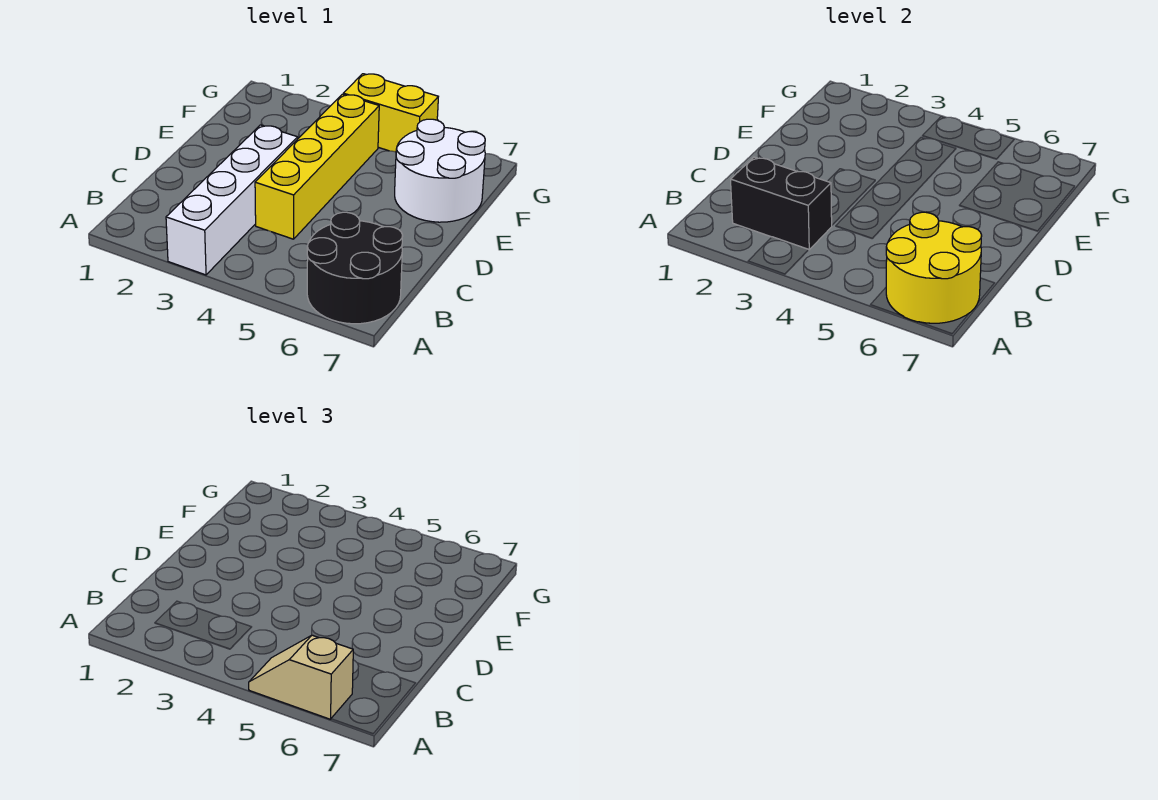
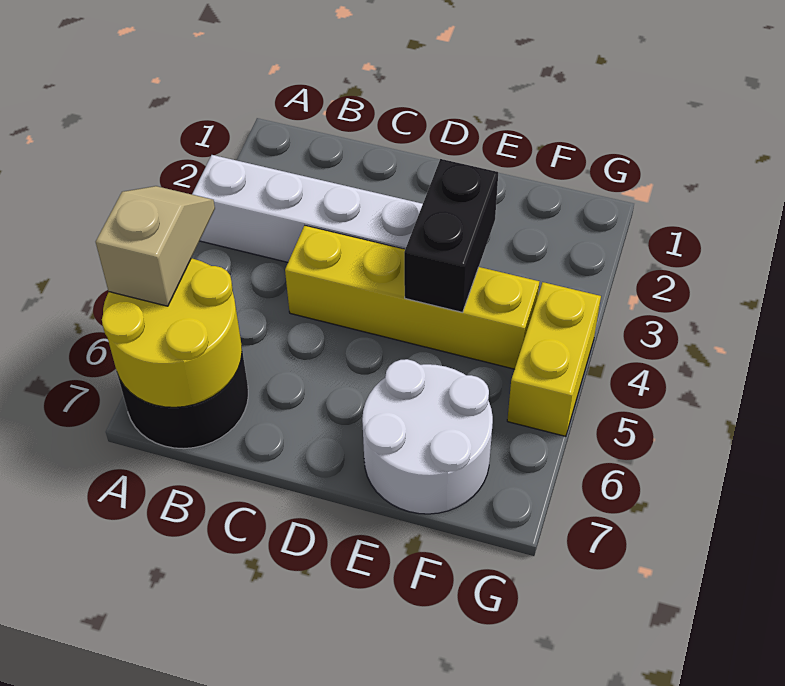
black 1x2 brick [731,157,832,250] -> black 1x2 brick moved to [404,159,498,312]

